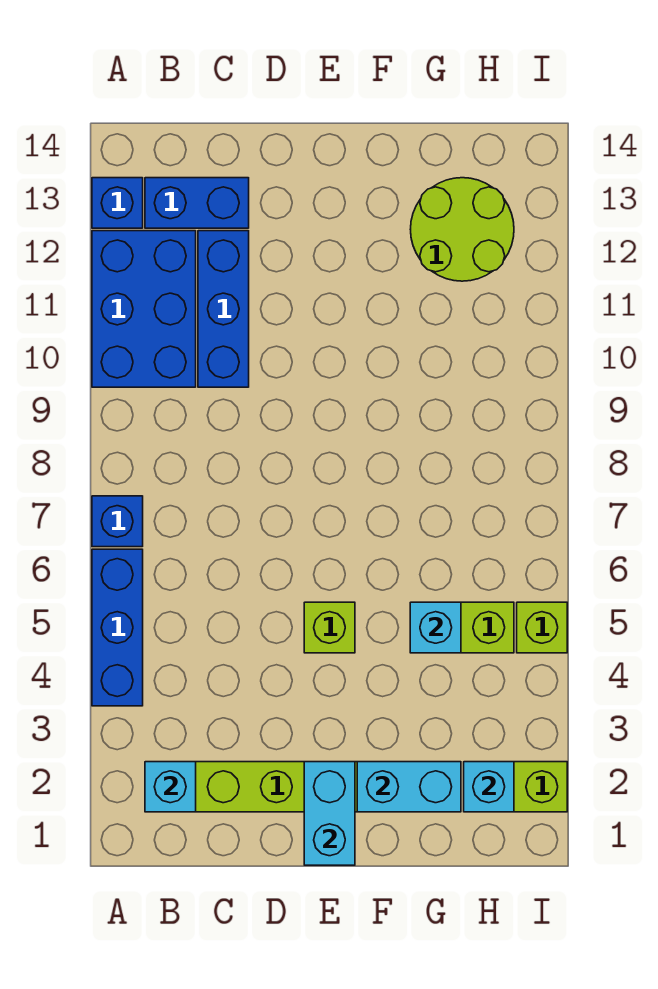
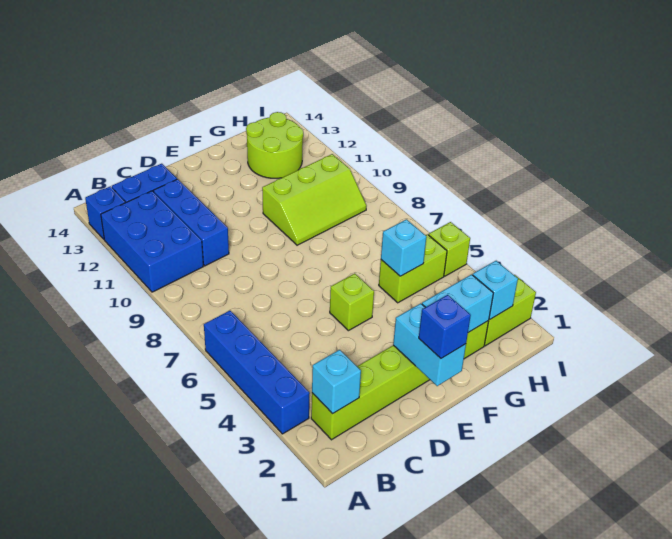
blue 1x3 brick [92,549,143,706] -> blue 1x4 brick [204,311,310,434]
blue 1x1 brick [92,496,143,547] -> blue 1x1 brick moved to [419,295,471,358]
none -> lime 2x3 slope [262,154,366,245]

